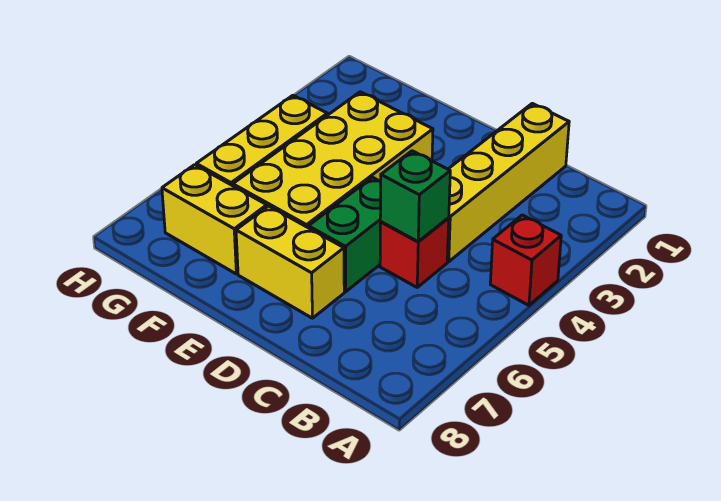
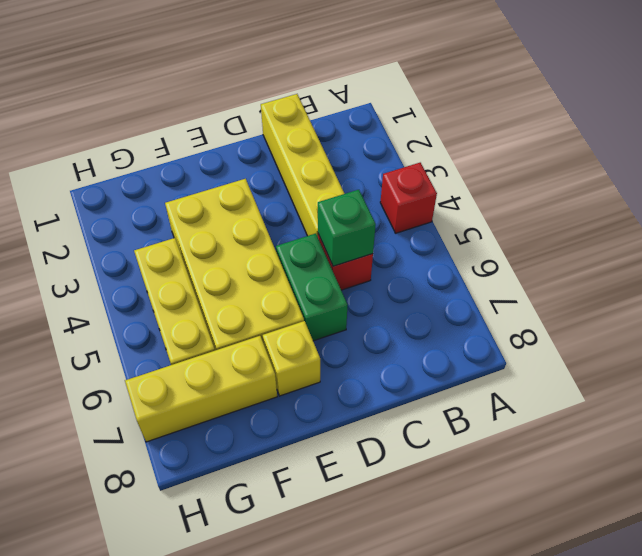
yellow 1x2 brick [236,206,344,318] -> yellow 1x1 brick [263,321,320,396]
yellow 1x2 brick [162,165,267,274] -> yellow 1x3 brick [125,336,277,442]

